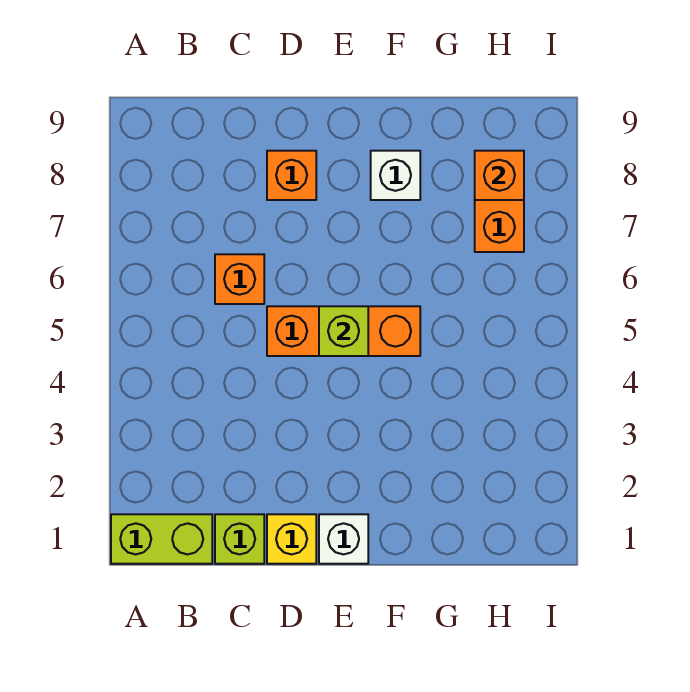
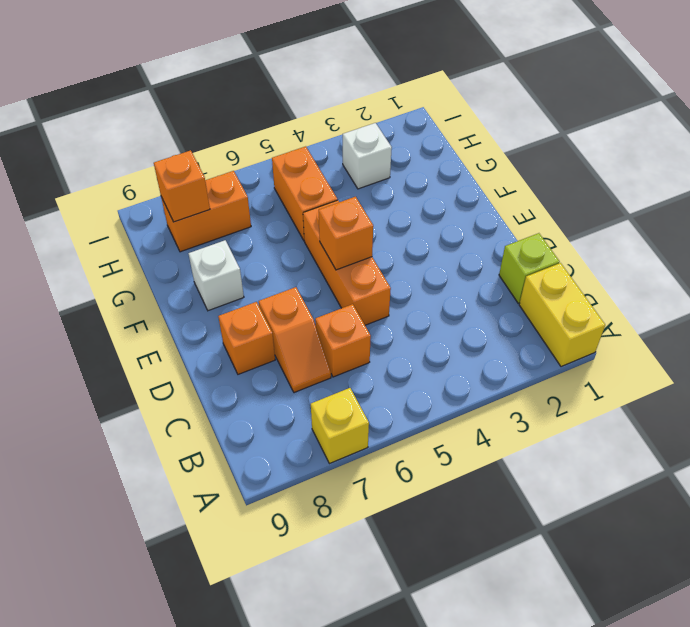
lime 1x2 brick [111,514,212,564] -> yellow 1x2 brick [519,263,605,367]
none -> orange 1x2 slope [259,287,331,393]
yellow 1x1 brick [267,514,316,564] -> yellow 1x1 brick moved to [311,388,369,464]
white 1x1 brick [319,514,368,564] -> white 1x1 brick moved to [343,123,392,189]
lime 1x1 brick [319,306,368,356] -> orange 1x1 brick [319,197,373,270]
none -> orange 1x2 brick [272,146,337,240]

